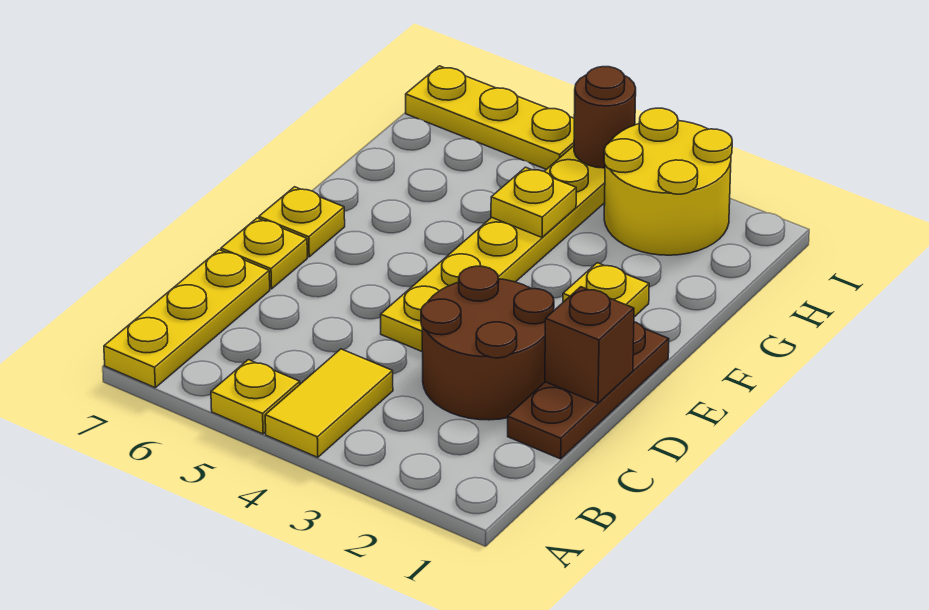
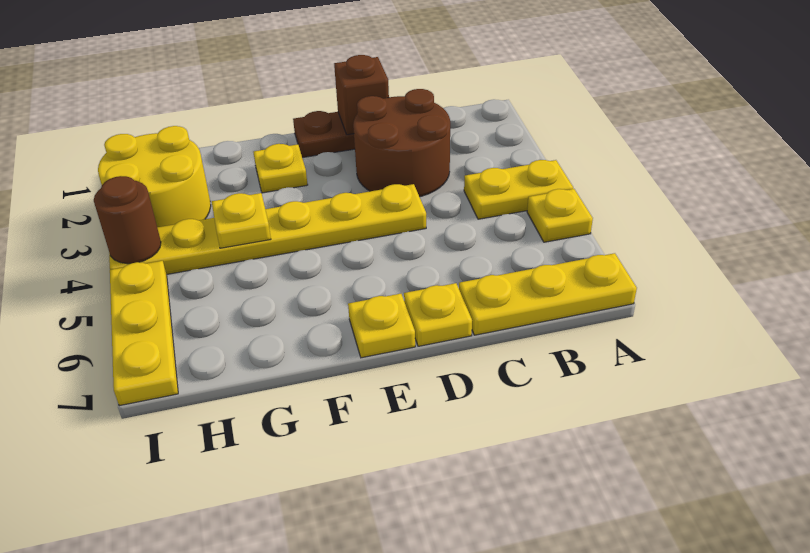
yellow 1x2 tile [265,349,393,457] -> yellow 1x2 plate [464,160,573,219]

